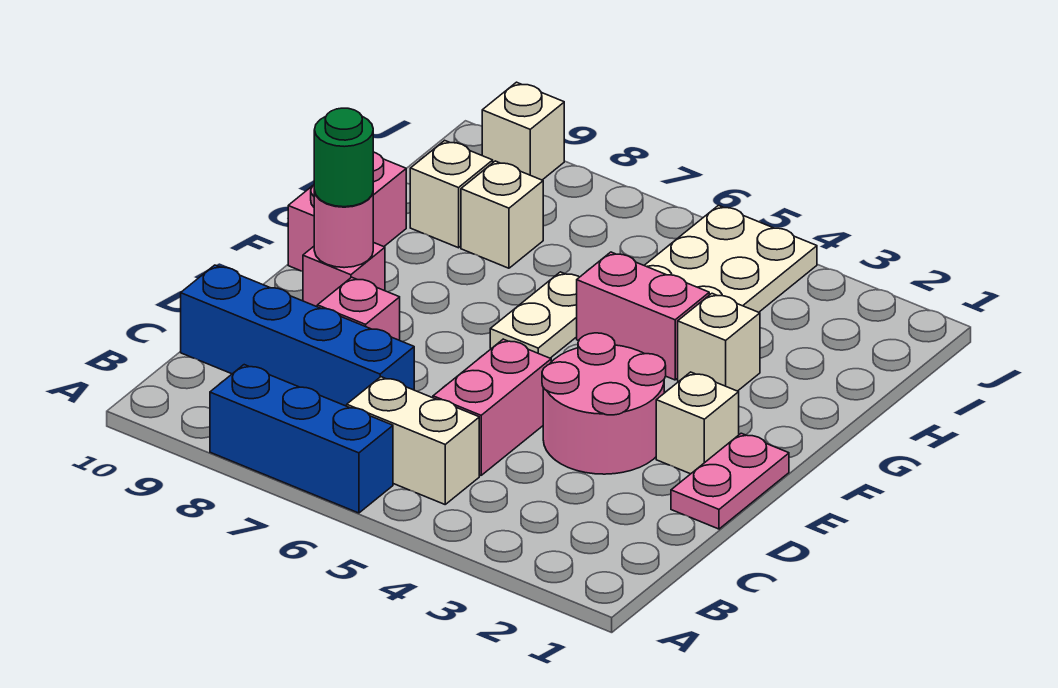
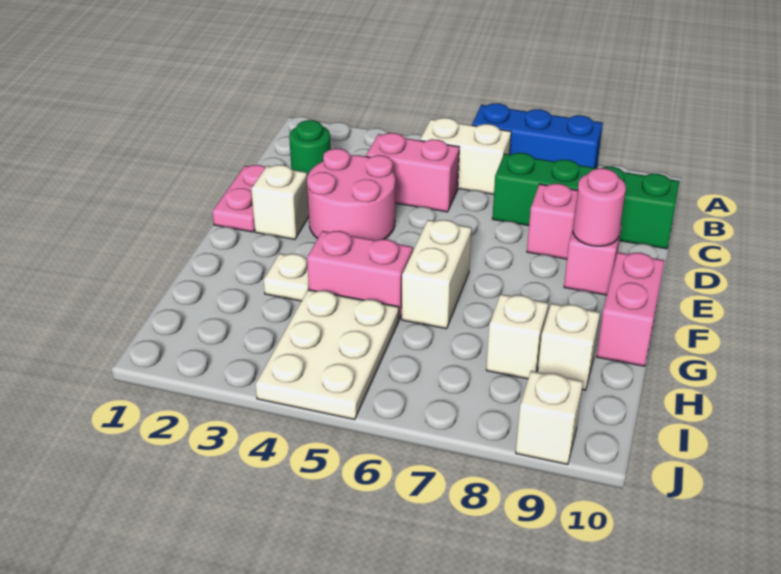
pink 1x2 brick [433,339,551,475] -> pink 1x2 brick turned to [366,133,459,212]
blue 1x4 brick [181,265,414,406] -> green 1x4 brick [492,153,680,249]
green 1x1 round brick [314,108,373,207] -> green 1x1 round brick moved to [289,120,331,176]
white 1x2 plate [490,272,579,358] -> white 1x2 brick [402,220,472,329]
white 1x1 brick [678,294,760,391] -> white 1x1 plate [264,253,309,301]

